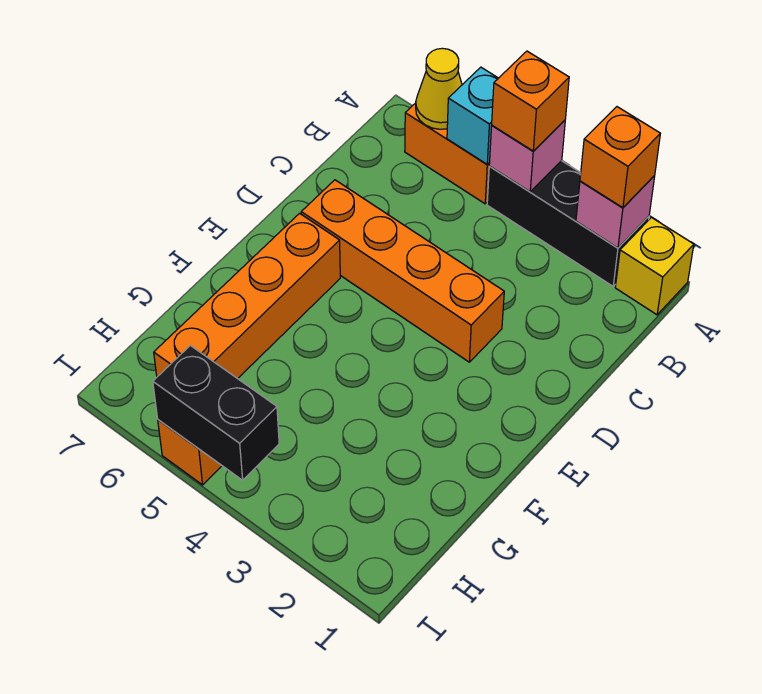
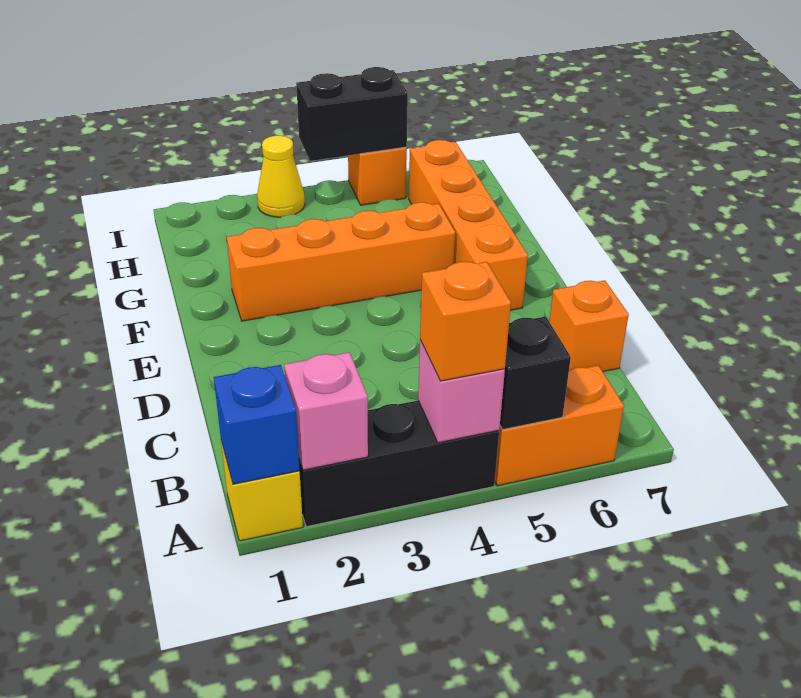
none -> blue 1x1 brick [214,365,300,484]
orange 1x1 brick [580,107,660,208] -> orange 1x1 brick moved to [549,281,629,372]
cyan 1x1 brick [447,67,498,164] -> black 1x1 brick [500,317,571,430]
yellow 1x1 cone [416,48,462,129] -> yellow 1x1 cone moved to [257,136,305,217]
orange 1x4 brick [301,180,504,362] -> orange 1x4 brick moved to [227,202,455,321]

